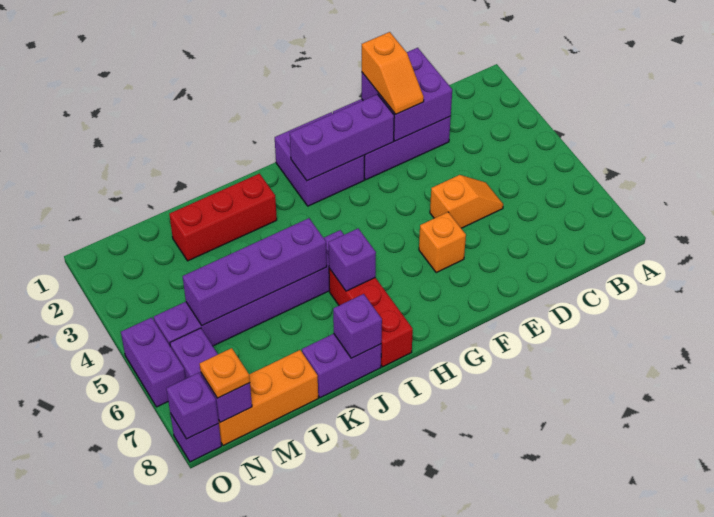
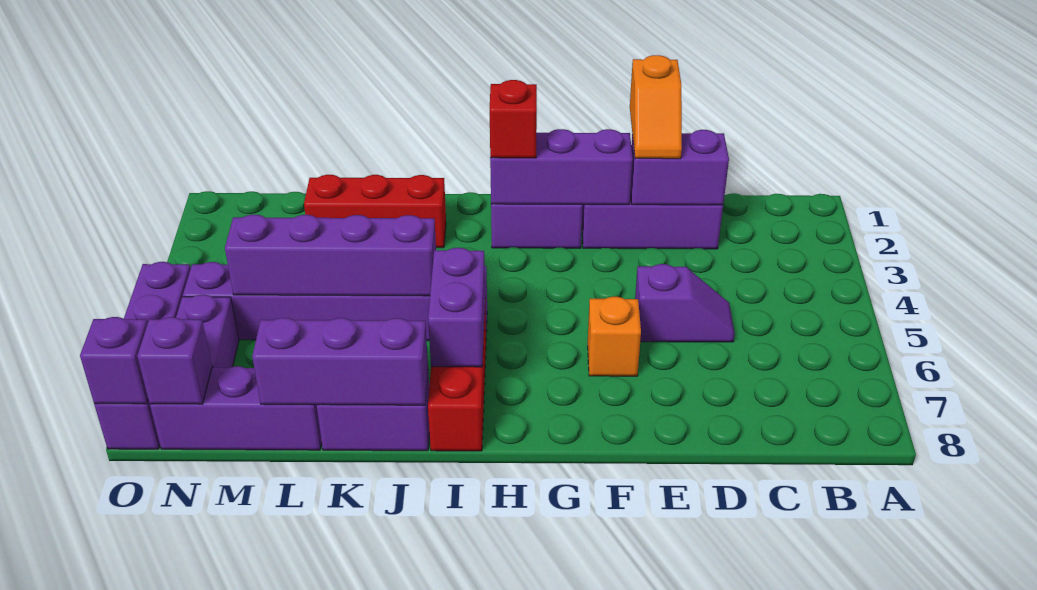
purple 2x2 brick [362,48,452,141] -> purple 1x2 brick [630,130,729,205]
orange 1x2 slope [430,175,503,228] -> purple 1x2 slope [635,264,735,342]
none -> red 1x1 brick [490,80,537,158]
purple 1x1 brick [329,229,376,291] -> purple 1x2 brick [428,248,485,367]
purple 1x1 brick [333,294,382,358] -> purple 1x3 brick [252,318,428,405]
orange 1x3 brick [218,350,318,446] -> purple 1x3 brick [150,366,322,450]
orange 1x1 plate [200,348,250,398] -> none

